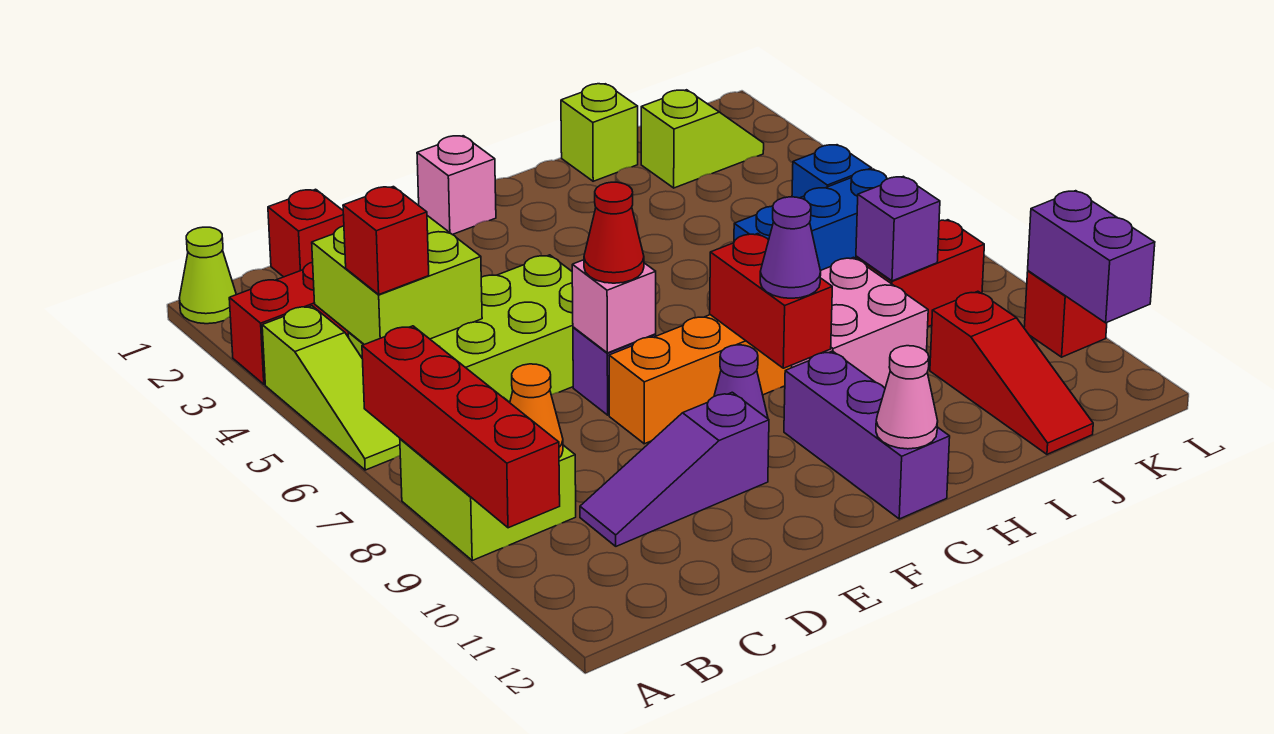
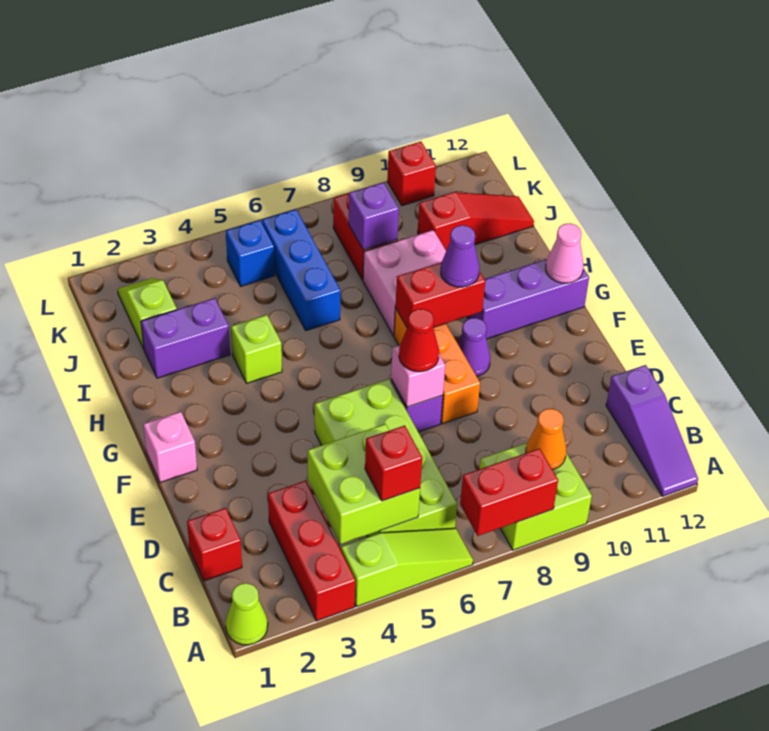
red 1x4 brick [362,326,560,528] -> red 1x2 brick [460,449,558,536]
purple 1x3 slope [580,392,769,546] -> purple 1x3 slope moved to [606,365,698,496]
lime 1x1 brick [561,84,638,181] -> lime 1x1 brick moved to [231,315,282,383]
purple 1x2 brick [1028,191,1155,323] -> purple 1x2 brick moved to [141,298,230,378]

